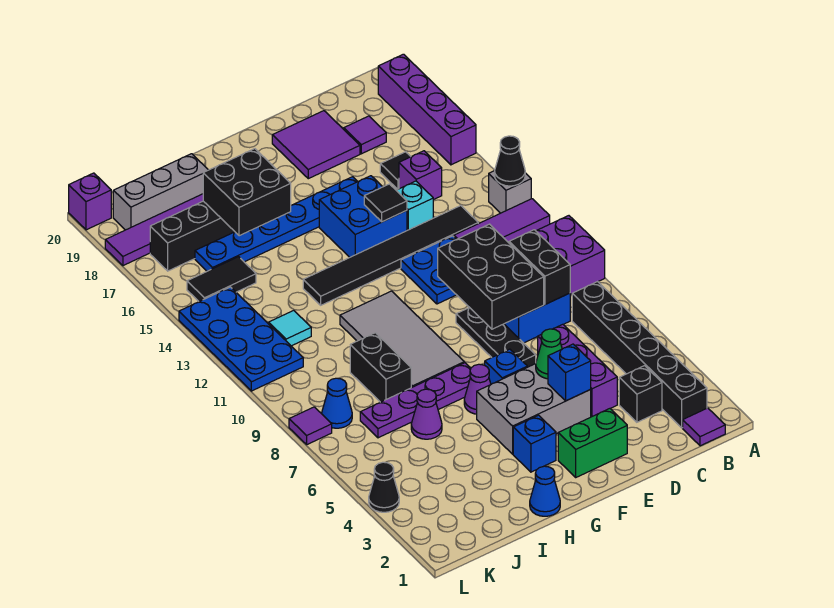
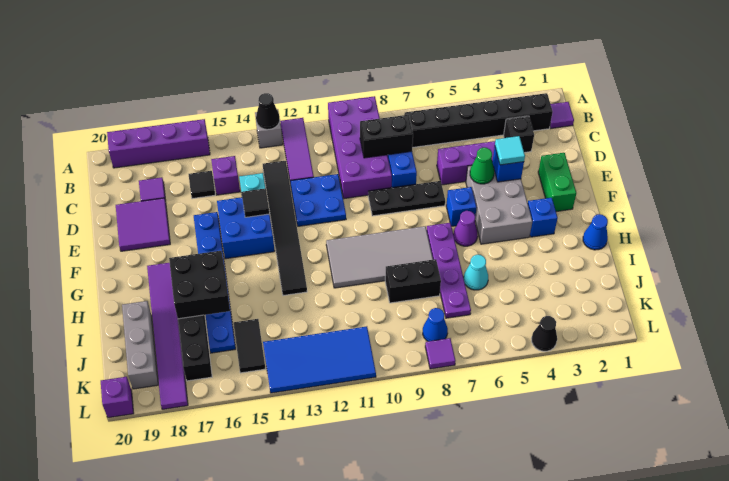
black 2x3 brick [438,224,544,329] -> none
purple 1x1 cone [411,389,442,439] -> cyan 1x1 cone [464,255,488,290]
cyan 1x1 tile [269,310,311,346] -> cyan 1x1 tile moved to [495,136,525,165]
blue 2x4 plate [179,287,303,391] -> blue 2x4 tile [263,326,376,393]

